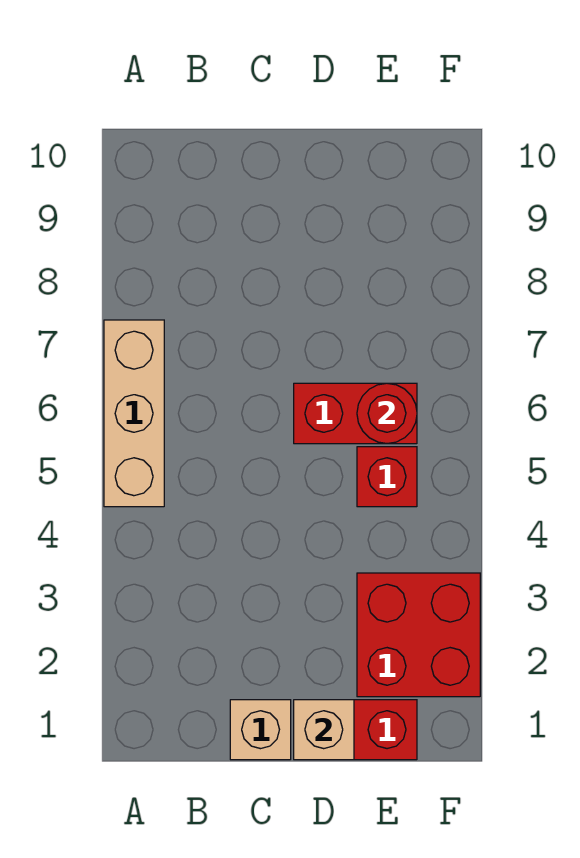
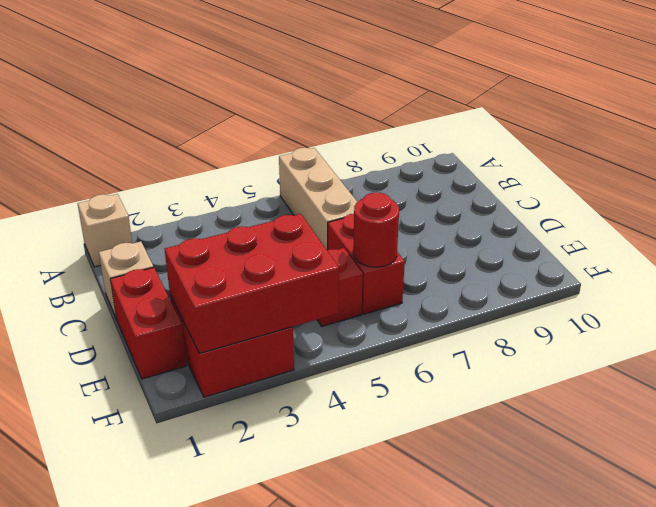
tan 1x3 brick [104,320,164,507] -> tan 1x3 brick turned to [279,148,357,250]
tan 1x1 brick [294,700,354,760] -> tan 1x1 brick moved to [78,194,132,267]
none -> red 2x3 brick [165,214,339,354]

